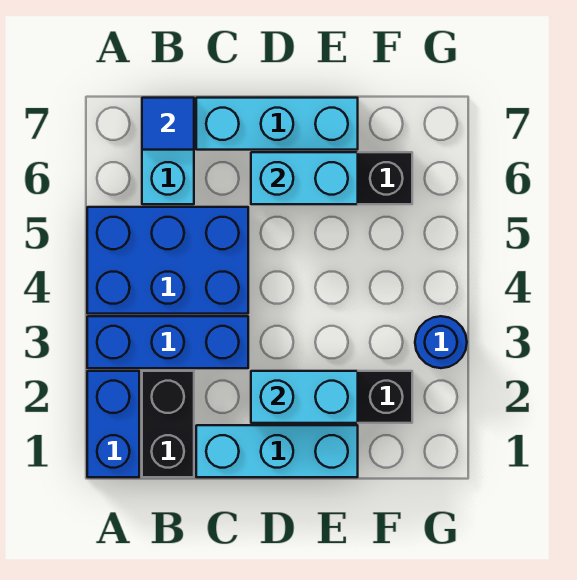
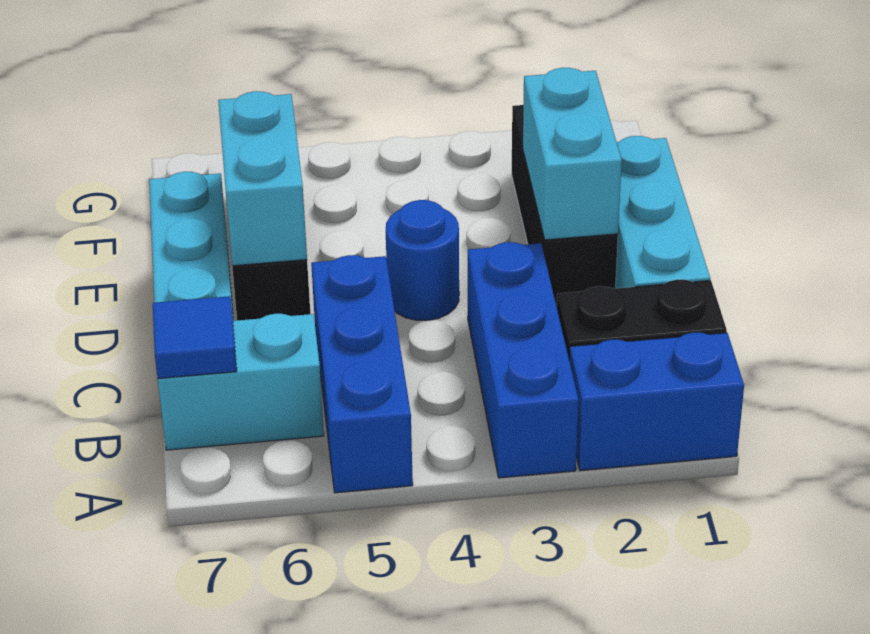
blue 2x3 brick [87,207,248,314] -> blue 1x3 brick [311,255,413,493]
blue 1x1 round brick [415,316,467,368] -> blue 1x1 round brick moved to [386,200,459,321]

